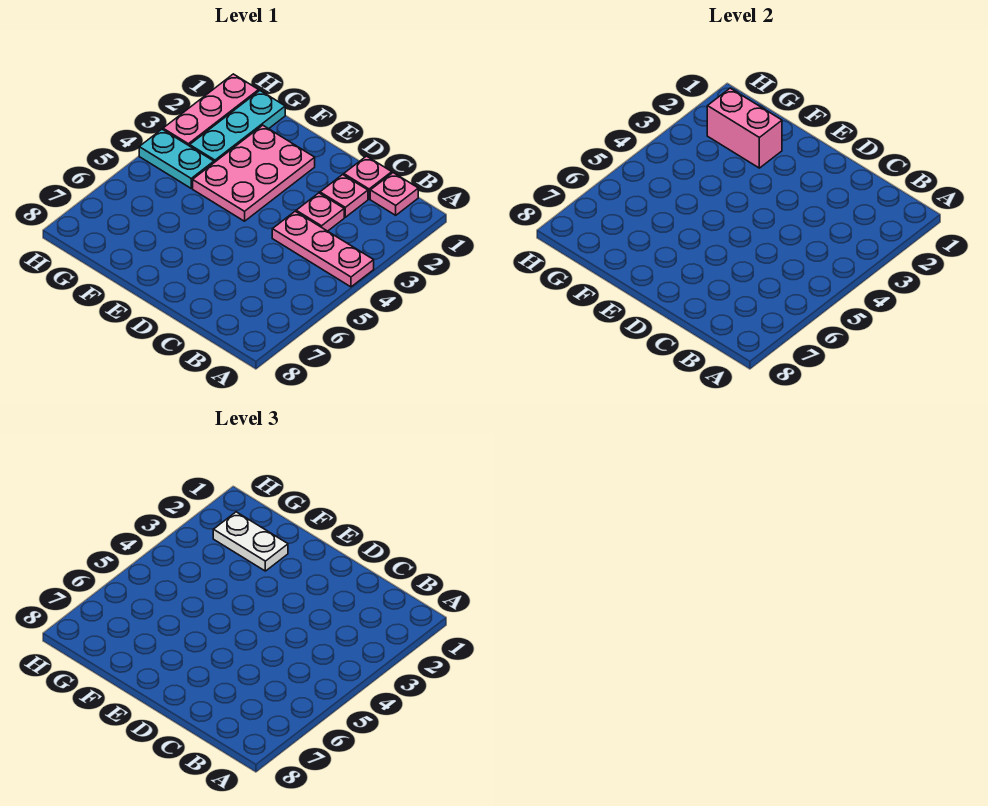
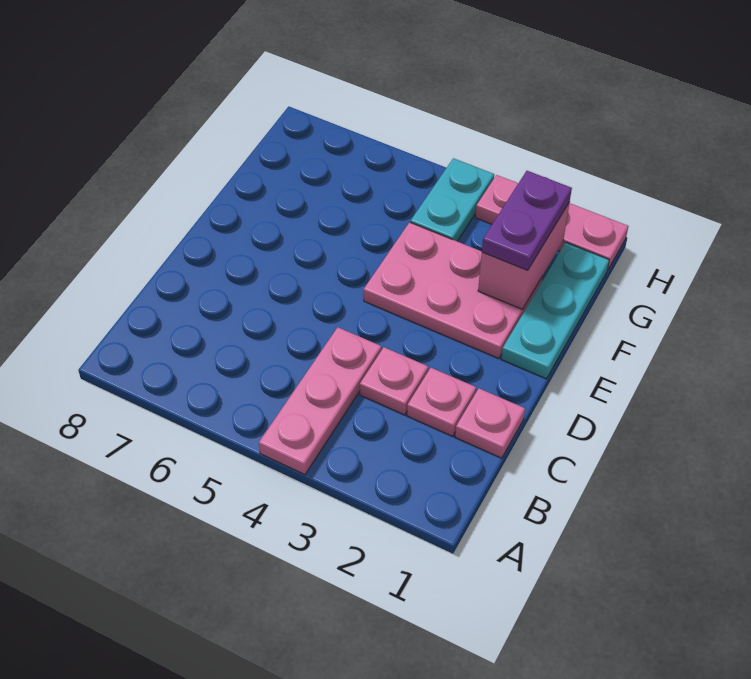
pink 1x1 plate [370,173,418,215] -> none
white 1x2 plate [213,512,288,571] -> purple 1x2 plate [482,171,572,270]
cyan 1x3 plate [190,91,285,162] -> cyan 1x3 plate turned to [501,243,609,379]

